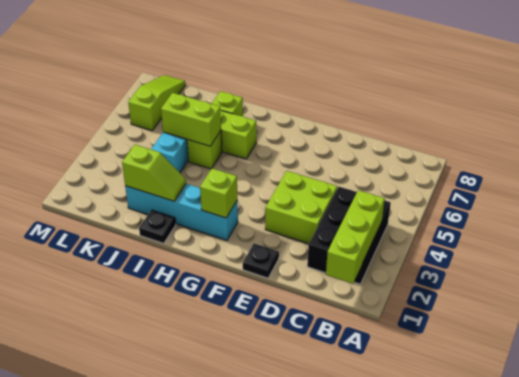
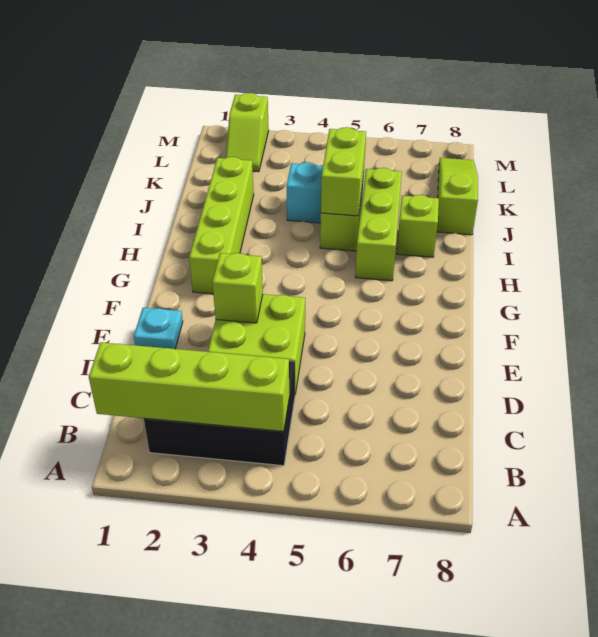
lime 1x3 brick [326,190,385,284] -> lime 1x4 brick [89,342,289,431]
black 1x1 plate [243,244,279,278] -> cyan 1x1 plate [134,308,183,349]
cyan 1x4 brick [125,184,238,240] -> lime 1x4 brick [189,157,254,294]
lime 1x1 brick [200,168,237,218] -> lime 1x1 brick moved to [212,253,263,323]
black 1x1 plate [139,210,176,243] -> none
lime 1x2 slope [122,145,186,201] -> lime 1x2 slope moved to [226,93,269,172]
lime 1x3 slope [128,75,186,131] -> lime 1x3 slope turned to [437,158,478,235]

